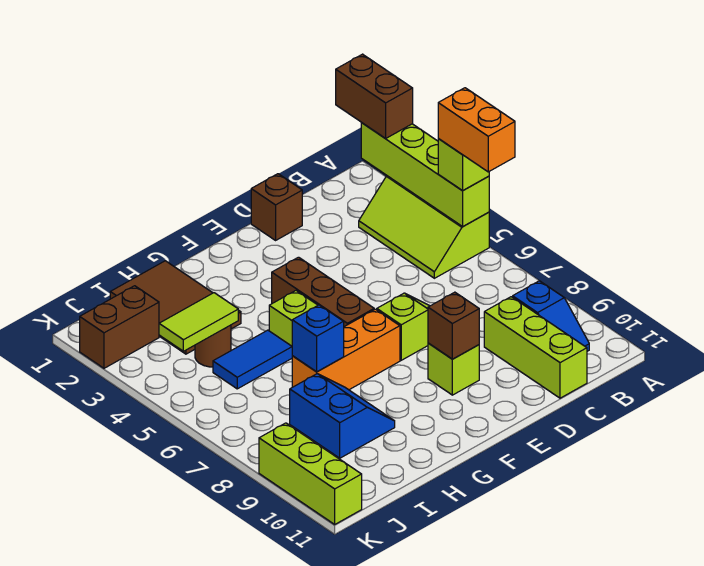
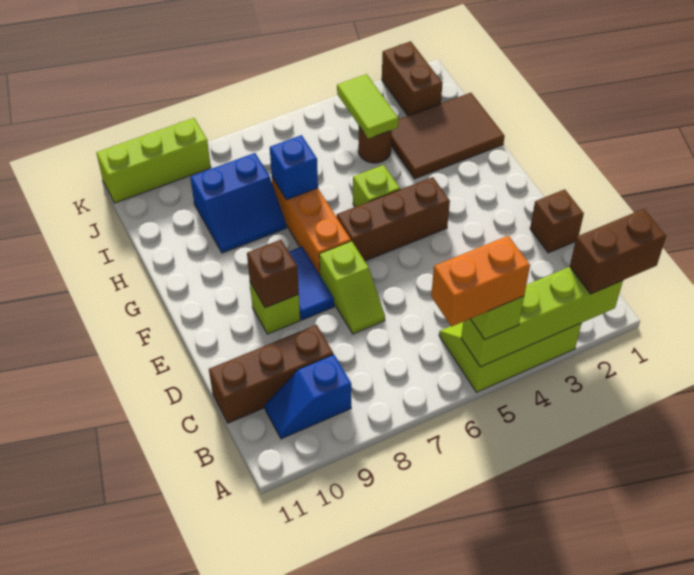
lime 1x3 brick [484,297,587,398] -> brown 1x3 brick [209,325,333,423]
blue 1x2 tile [213,330,292,389] -> blue 1x2 tile moved to [289,247,334,320]

